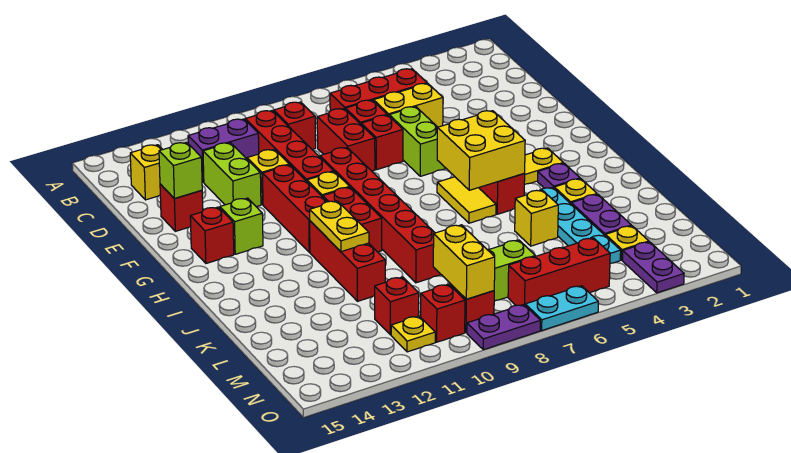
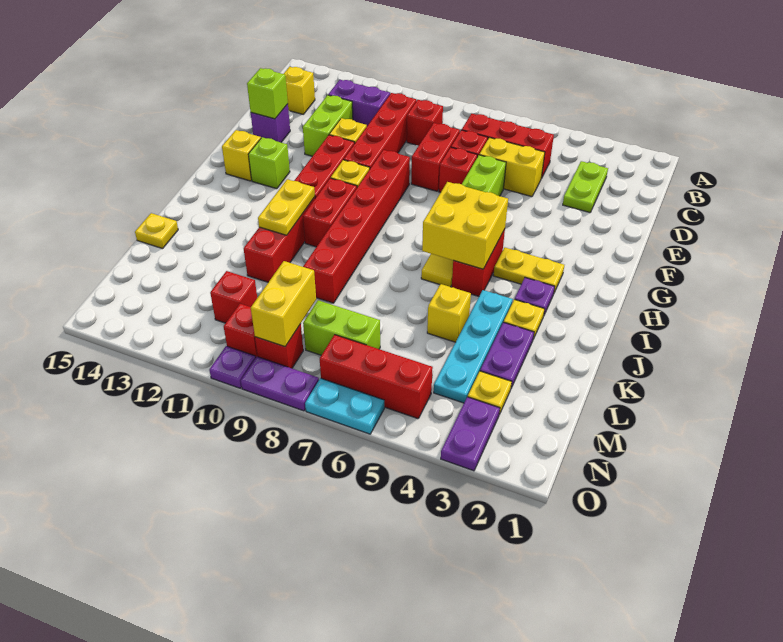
none -> lime 1x2 plate [563,161,608,213]
red 1x1 brick [160,184,203,231] -> purple 1x1 brick [251,104,290,142]
red 1x1 brick [190,207,234,263] -> yellow 1x1 brick [222,130,261,181]
yellow 1x1 plate [391,316,435,352] -> yellow 1x1 plate moved to [135,213,178,249]
none -> purple 1x1 plate [209,346,256,388]

